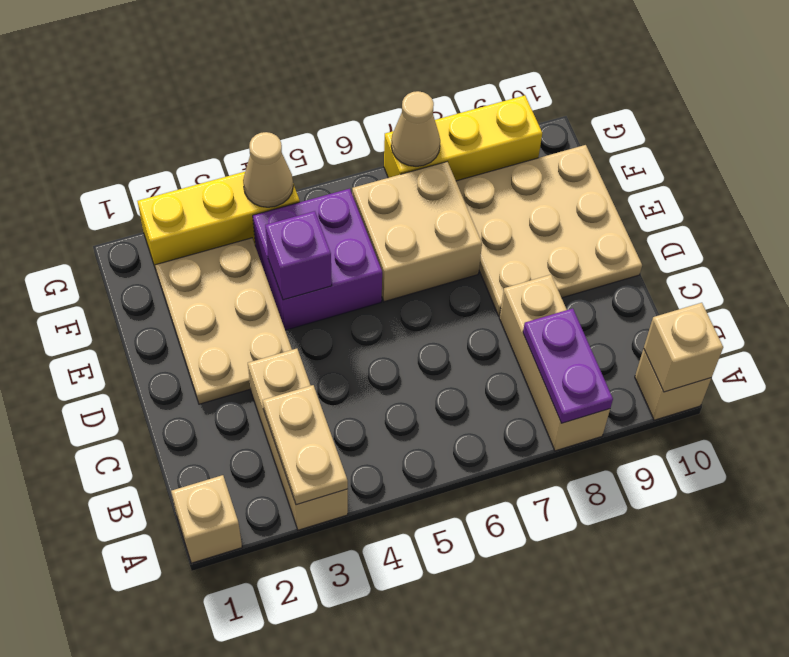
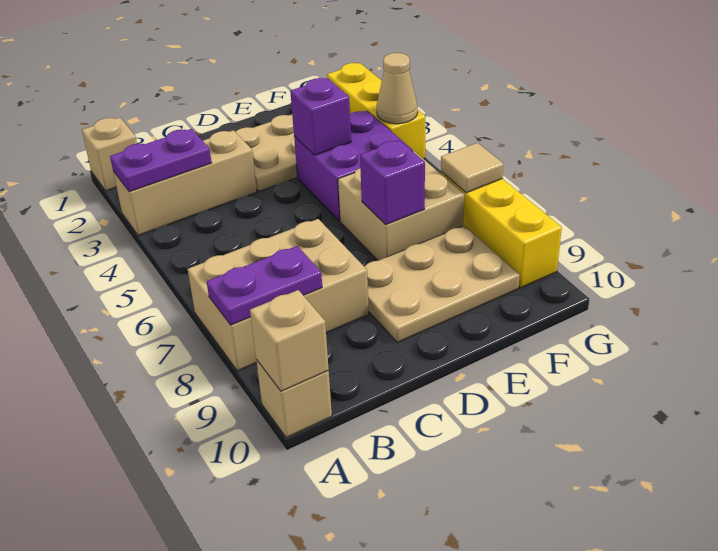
tan 1x2 plate [263,385,348,505] -> purple 1x2 plate [110,129,212,192]
tan 1x3 brick [499,275,610,451] -> tan 2x3 brick [188,219,369,371]
tan 3x3 plate [456,145,642,316] -> tan 2x3 plate [364,225,520,342]
none -> purple 1x1 brick [360,140,425,225]
tan 1x1 cone [391,91,440,166] -> tan 1x1 tile [441,143,504,193]

